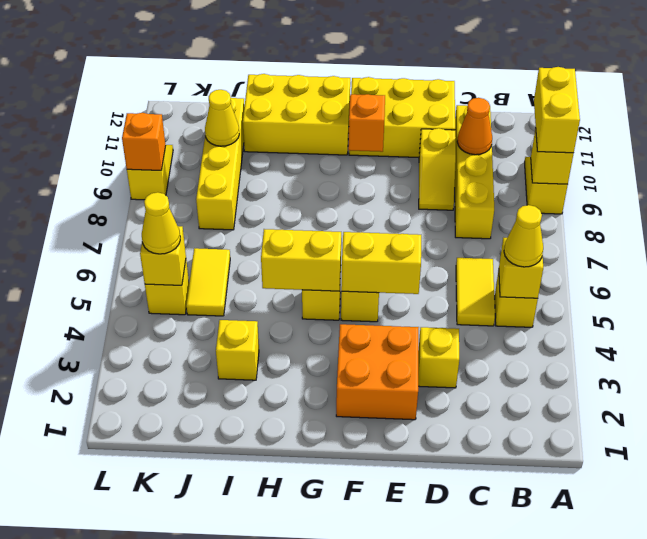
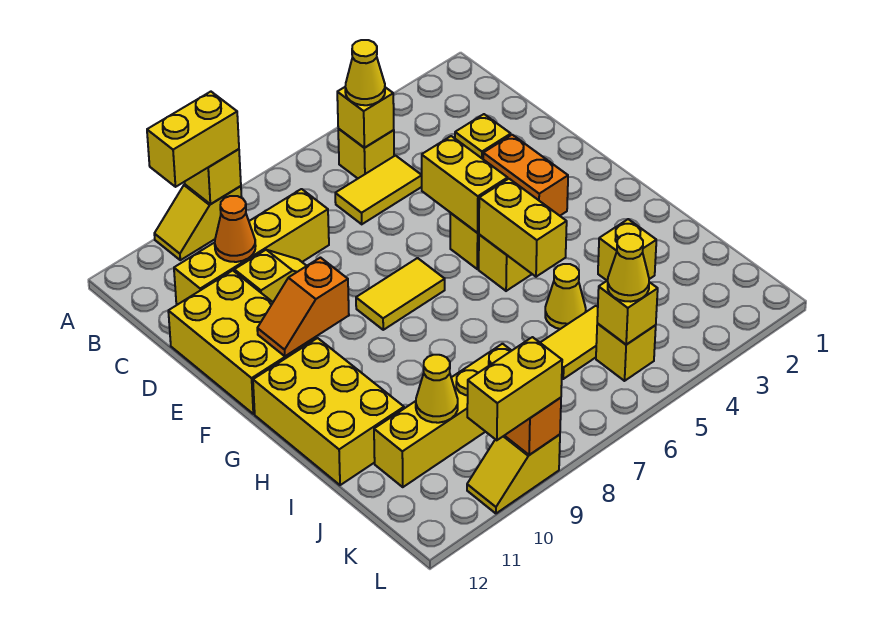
orange 2x2 brick [336,324,419,420] -> orange 1x2 brick [483,135,568,216]
none -> yellow 1x2 tile [356,258,445,330]
none -> yellow 1x1 cone [545,264,586,329]
none -> yellow 1x2 brick [467,337,562,440]

